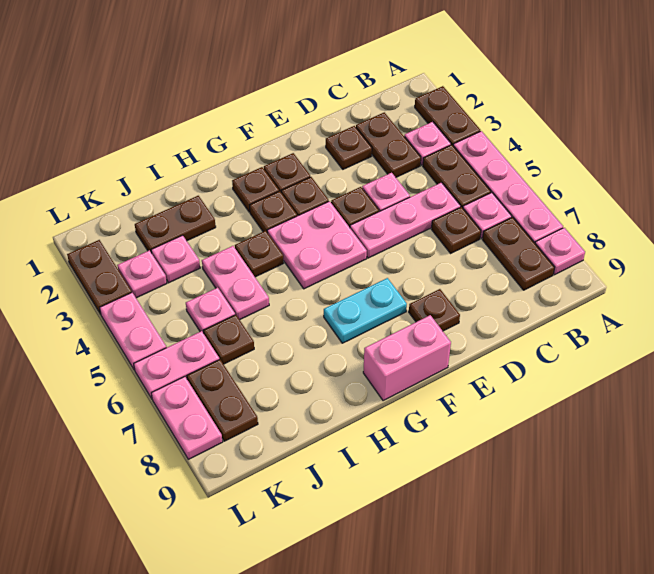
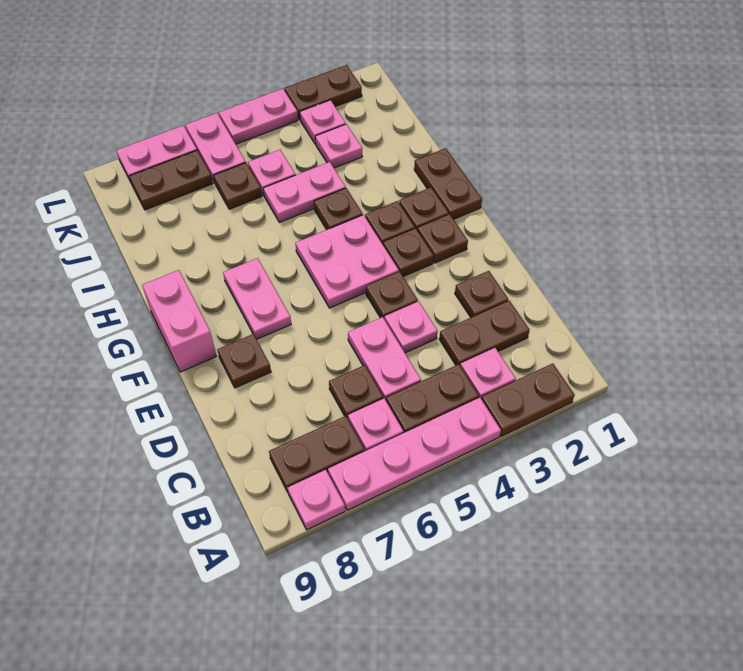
pink 1x3 plate [350,183,461,258] -> pink 1x2 plate [348,317,421,400]
cyan 1x2 plate [324,278,407,343] -> pink 1x2 plate [223,258,291,339]
brown 1x2 plate [135,196,216,253] -> brown 1x2 plate moved to [414,148,482,219]

